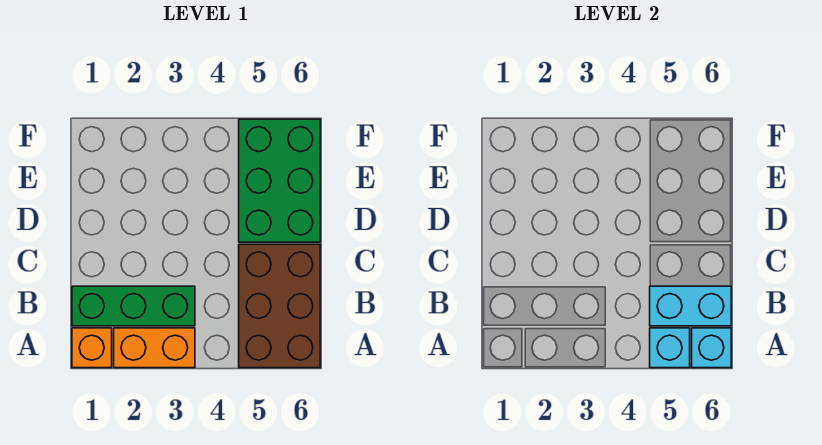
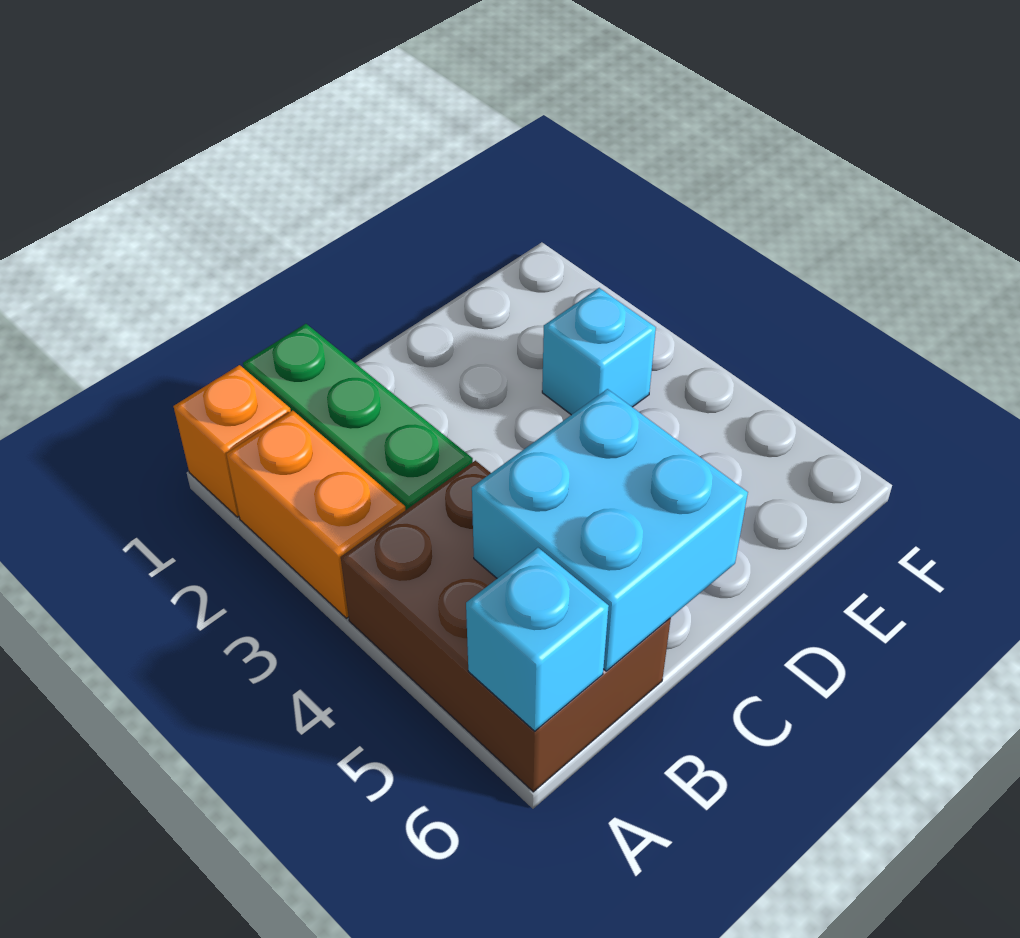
brown 2x3 brick [239,244,320,368] -> brown 2x3 brick turned to [341,461,671,792]
cyan 1x1 brick [650,328,690,368] -> cyan 1x1 brick moved to [542,288,656,415]
cyan 1x2 brick [650,286,731,326] -> cyan 2x2 brick [472,389,748,671]
green 2x3 brick [239,119,320,242] -> none

